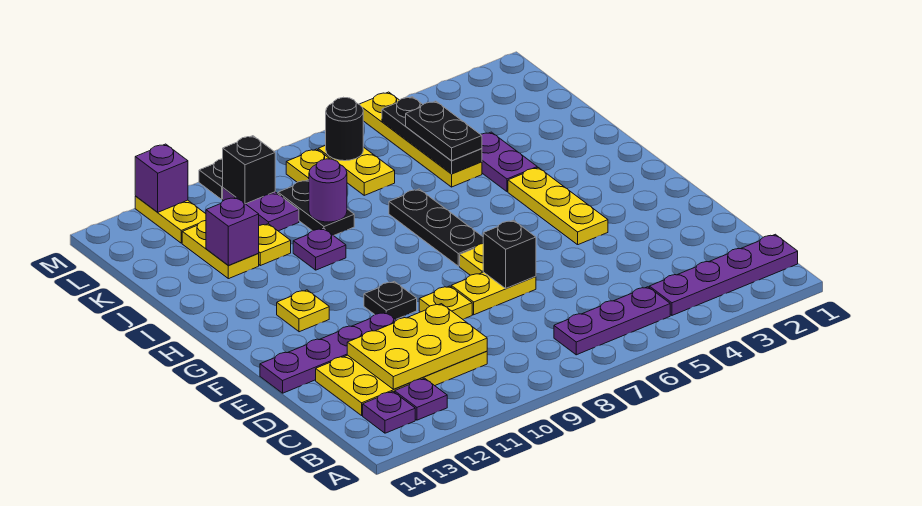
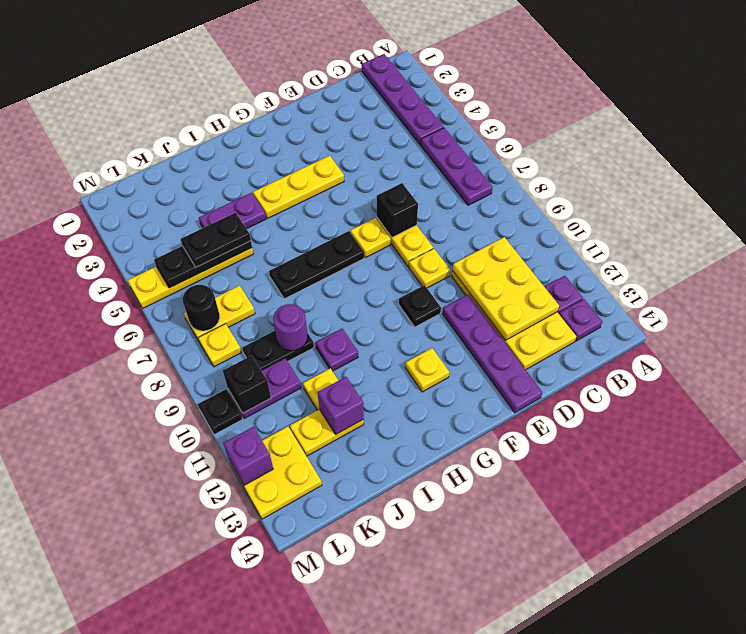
yellow 1x2 plate [135,196,206,243] -> yellow 2x2 plate [230,427,322,519]

